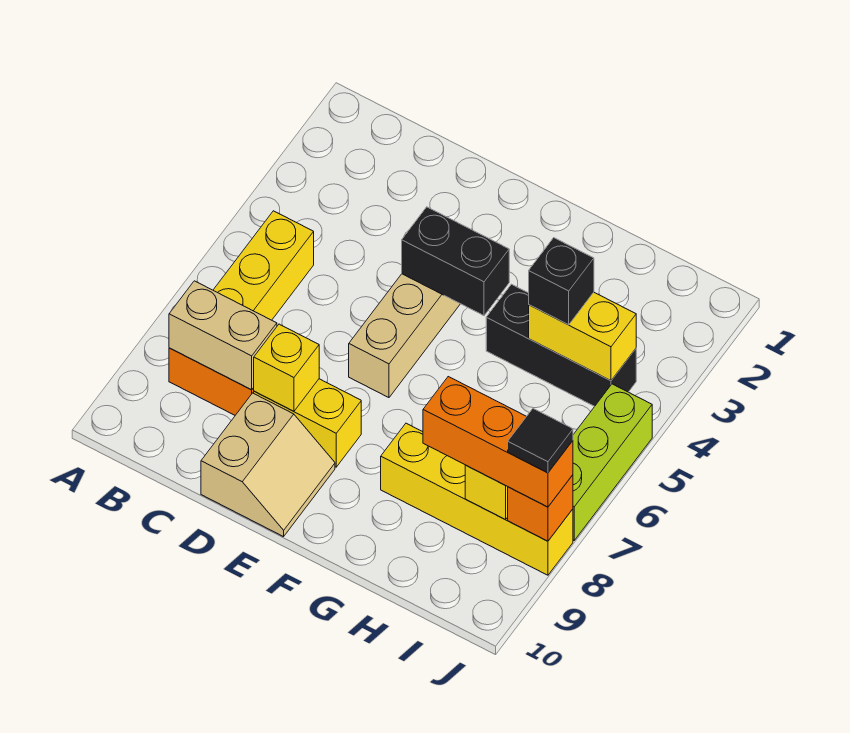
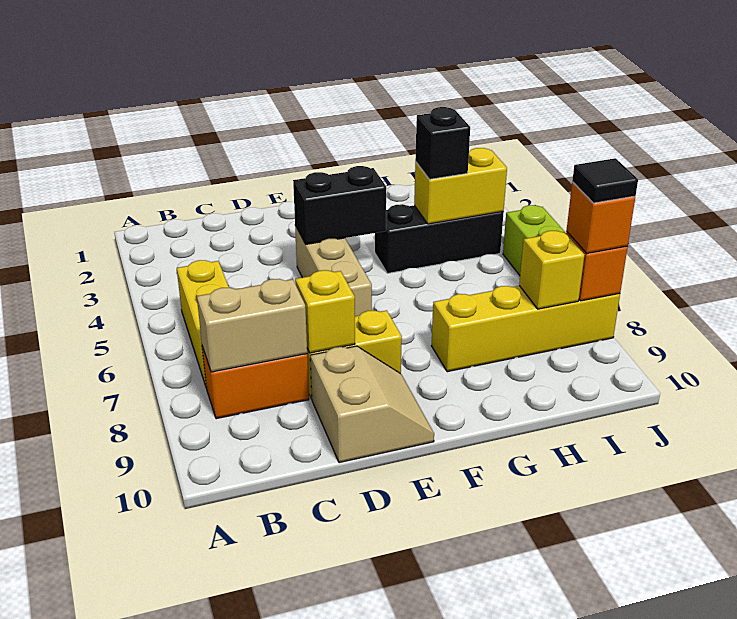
orange 1x3 brick [423,377,573,507] -> orange 1x1 brick [566,182,635,253]

